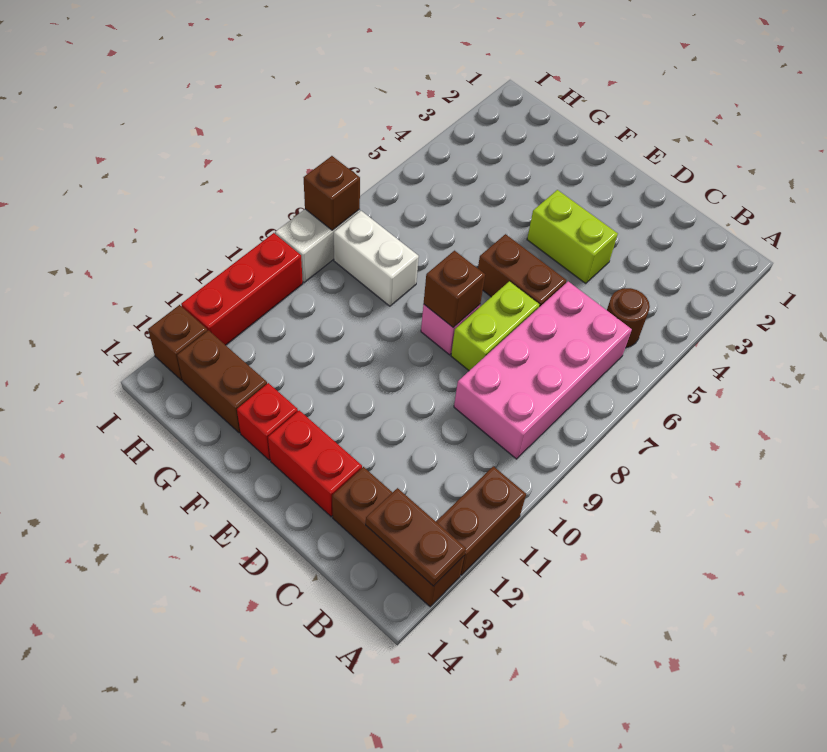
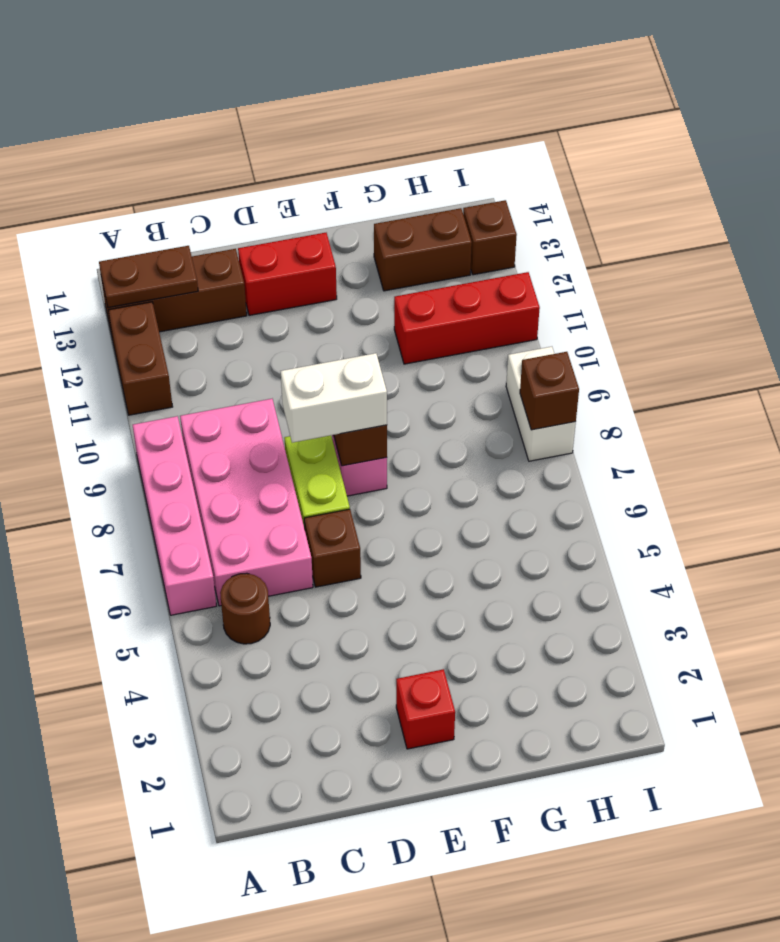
none -> pink 1x4 brick [133,416,216,615]
lime 1x2 brick [527,190,618,283] -> none
brown 1x2 brick [478,234,566,307] -> brown 1x1 brick [304,509,361,587]
red 1x1 brick [237,383,298,460] -> red 1x1 brick moved to [396,669,455,749]
white 1x2 brick [334,211,419,306] -> white 1x2 brick moved to [281,353,387,443]
red 1x3 brick [181,233,303,345] -> red 1x3 brick turned to [394,272,540,364]

